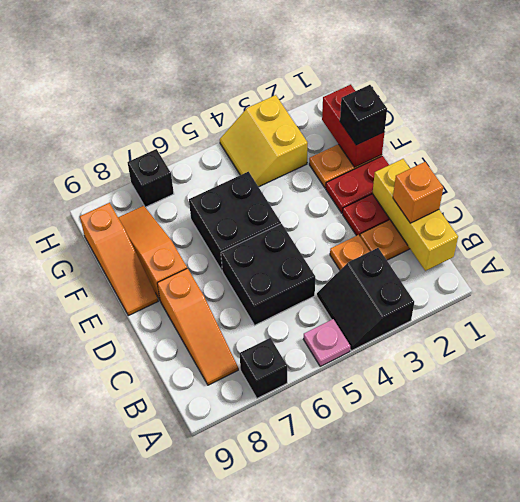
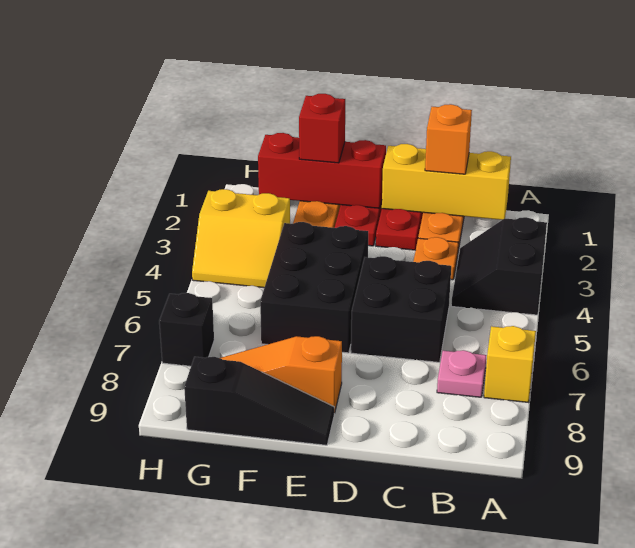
black 2x2 slope [317,248,414,351] -> black 2x2 slope turned to [451,217,547,315]
pink 1x1 plate [304,319,350,366] -> pink 1x1 plate moved to [437,350,486,397]
black 1x1 brick [240,338,287,398] -> yellow 1x1 brick [484,326,536,403]
orange 1x3 slope [157,268,238,385] -> none
black 2x2 brick [189,172,281,270] -> black 2x3 brick [260,222,368,353]
orange 1x3 slope [80,203,158,316] -> black 1x3 slope [184,357,334,445]
red 1x2 brick [322,85,384,167] -> red 1x3 brick [258,133,386,208]
black 1x1 brick [340,85,387,145] -> red 1x1 brick [299,94,345,163]

